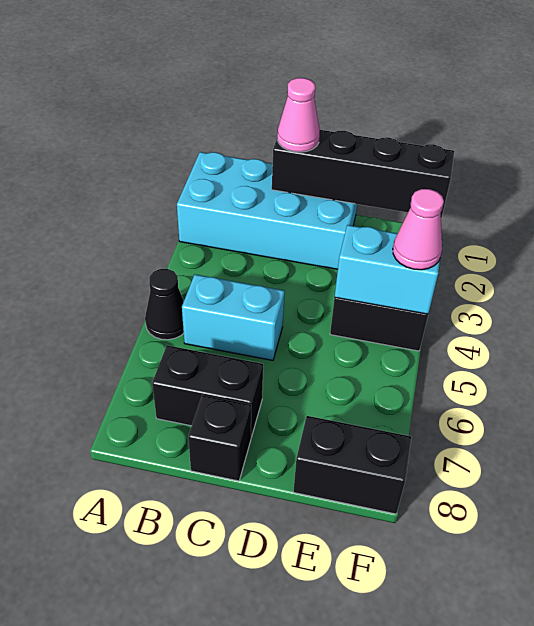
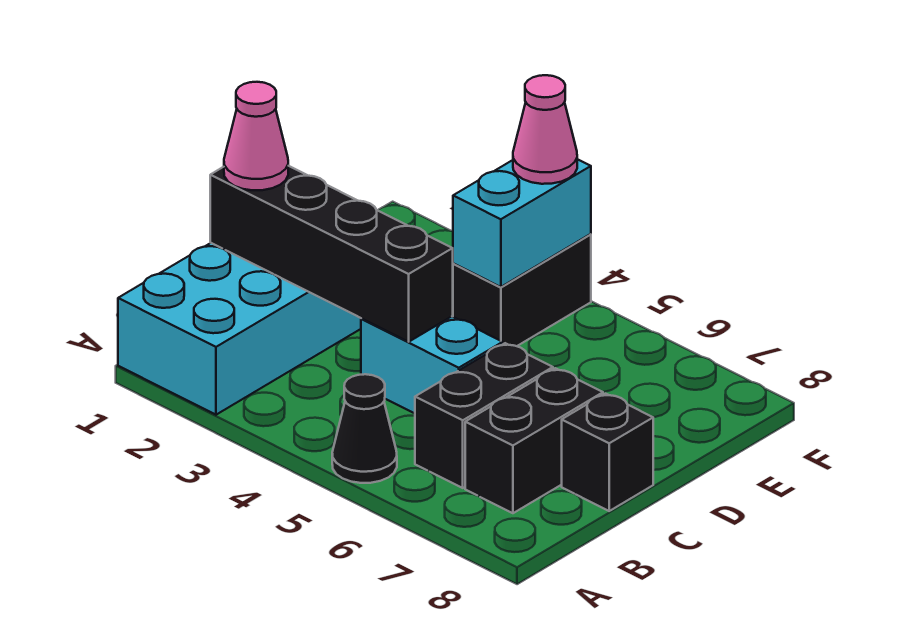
cyan 1x2 brick [182,274,285,360] -> cyan 1x2 brick turned to [361,316,503,413]
black 1x4 brick [272,130,454,218] -> black 1x4 brick turned to [210,166,453,342]
black 1x2 brick [293,416,411,514] -> black 1x2 brick moved to [415,343,553,488]

